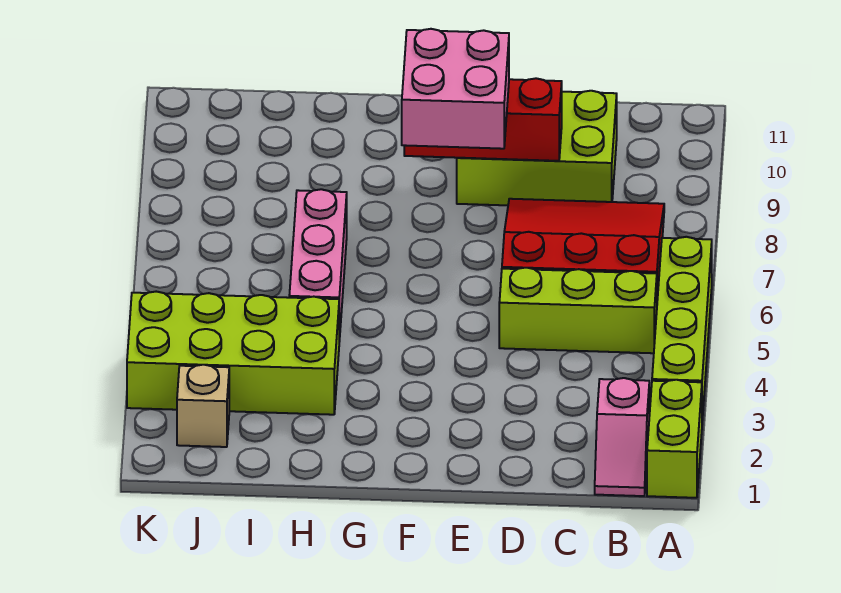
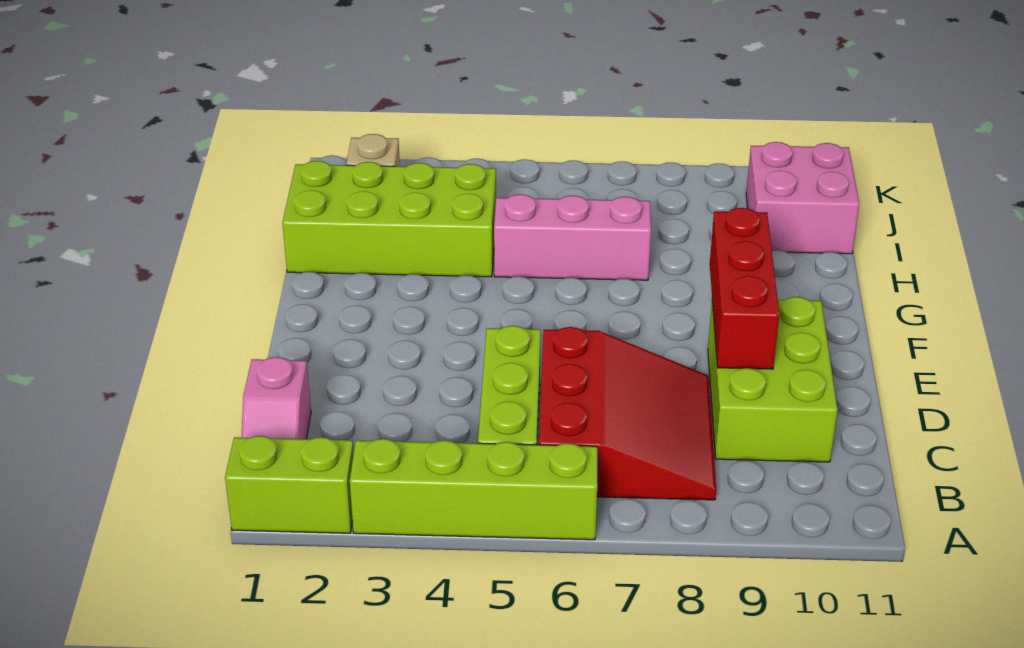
pink 1x2 slope [595,378,649,496] -> pink 1x2 slope turned to [241,357,311,439]
pink 2x2 brick [402,29,509,149] -> pink 2x2 brick moved to [746,142,859,254]
lime 2x4 brick [127,292,339,415] -> lime 2x4 brick turned to [282,161,496,277]

